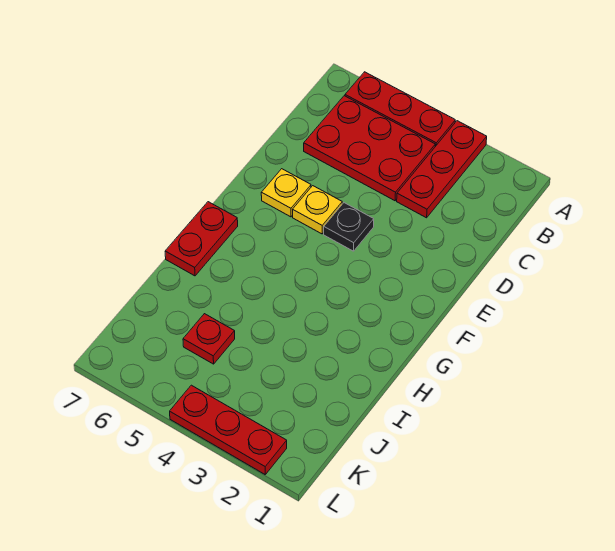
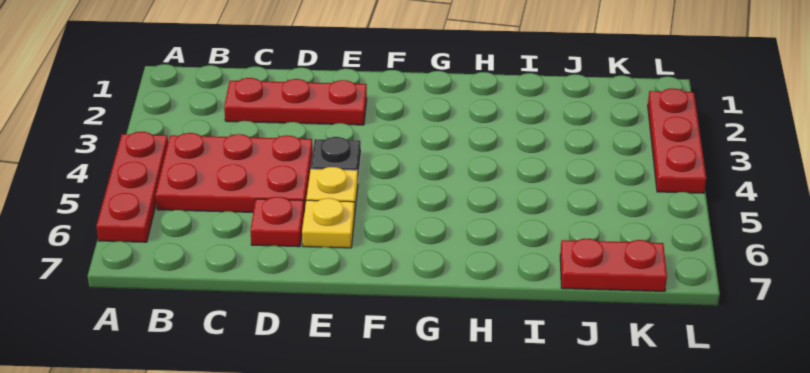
red 1x3 plate [397,121,487,218] -> red 1x3 plate moved to [224,78,367,125]
red 2x3 plate [304,96,435,201] -> red 2x3 plate turned to [155,133,313,212]
red 1x2 plate [165,202,238,276] -> red 1x2 plate moved to [560,239,667,291]
red 1x1 plate [183,314,235,364] -> red 1x1 plate moved to [250,197,304,247]

